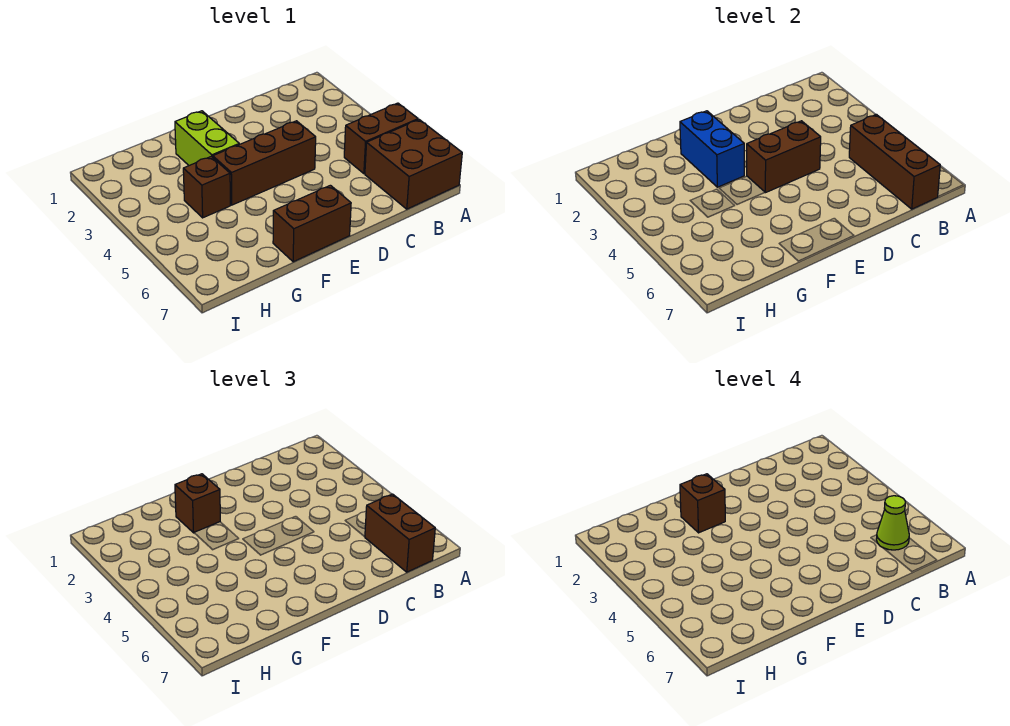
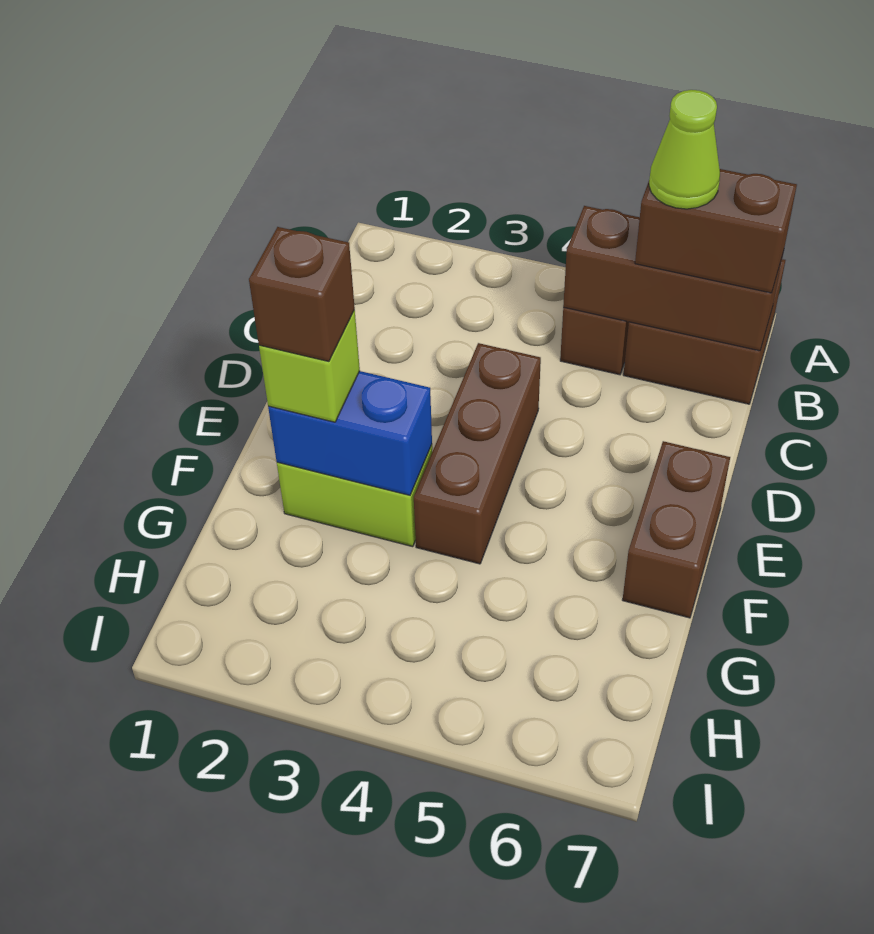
brown 1x2 brick [747,121,821,193] -> none
brown 1x1 brick [175,474,220,533] -> lime 1x1 brick [259,310,360,422]
brown 1x1 brick [183,156,230,218] -> none

